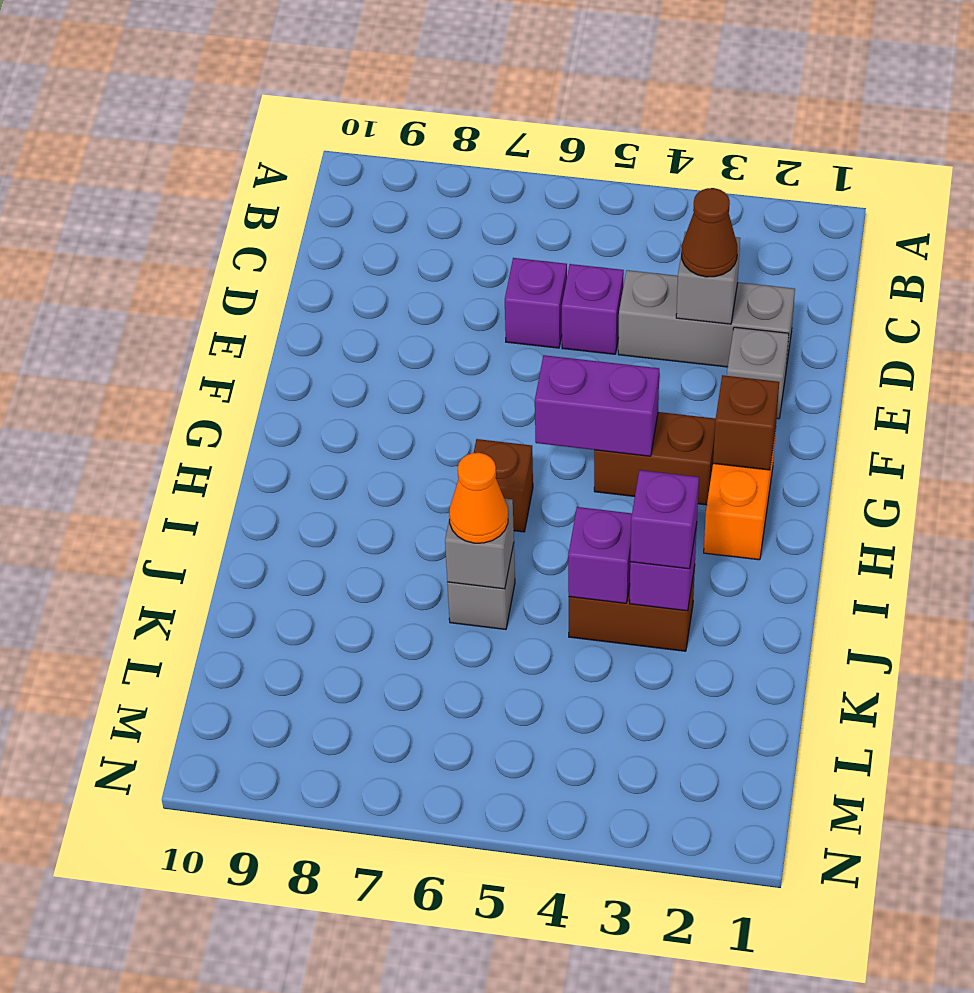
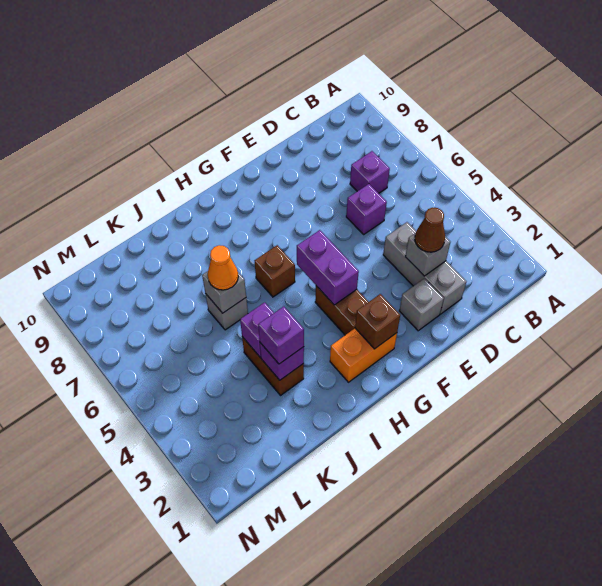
purple 1x1 brick [562,264,624,354] -> purple 1x1 brick moved to [350,151,390,193]

